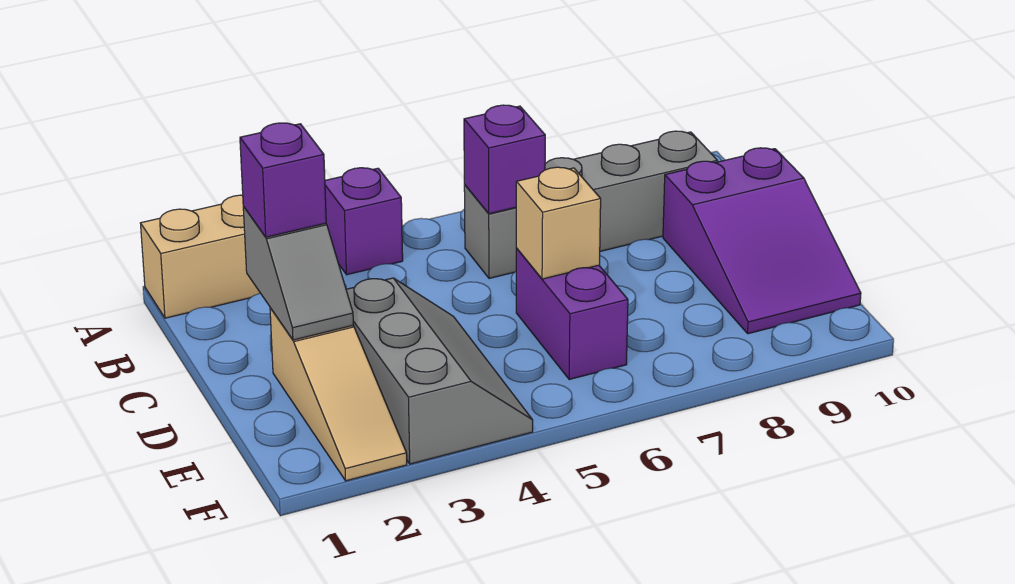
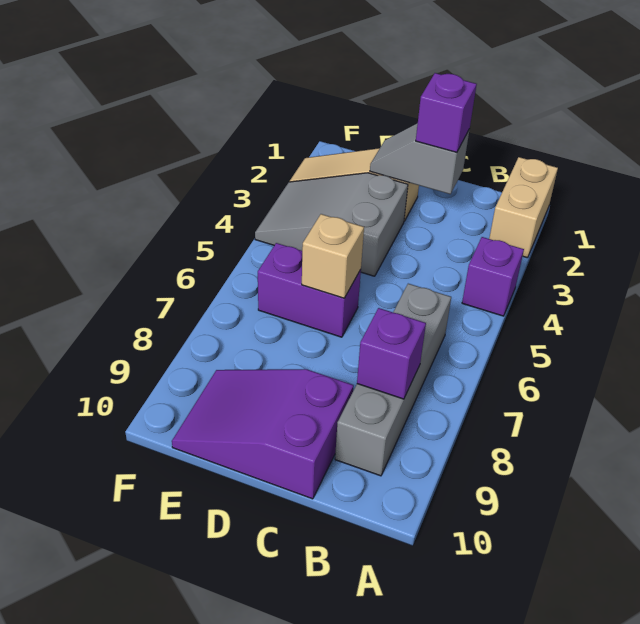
purple 1x1 brick [464,105,545,214] -> purple 1x1 brick moved to [357,308,426,399]
grey 2x3 slope [346,278,533,464] -> grey 2x3 slope turned to [255,173,408,276]

